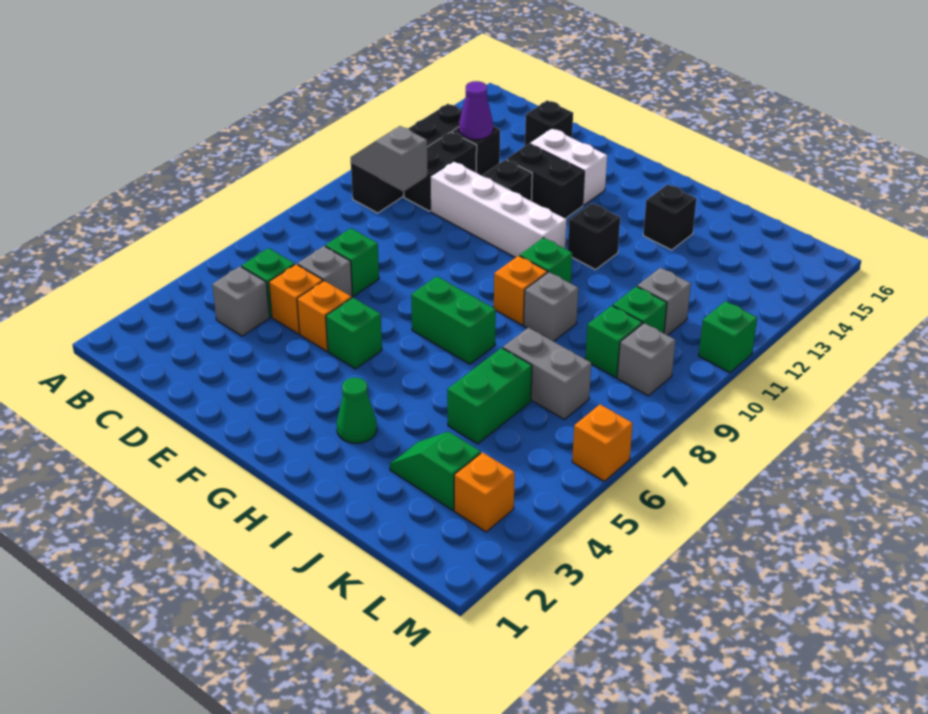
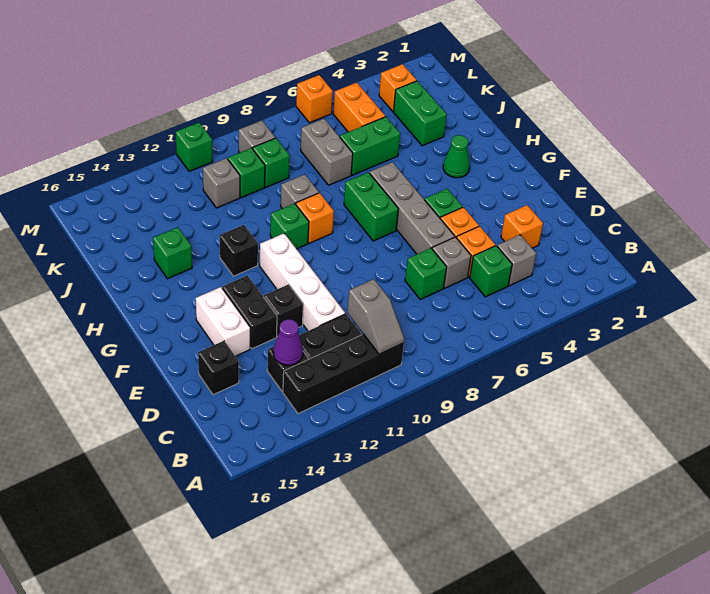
none -> orange 1x1 brick [501,205,543,248]
none -> grey 1x4 brick [370,162,455,254]
black 1x1 brick [643,184,696,250] -> green 1x1 brick [153,227,192,279]
green 1x2 slope [390,431,481,510] -> green 1x2 brick [393,81,447,146]
none -> orange 1x2 brick [333,82,386,132]

